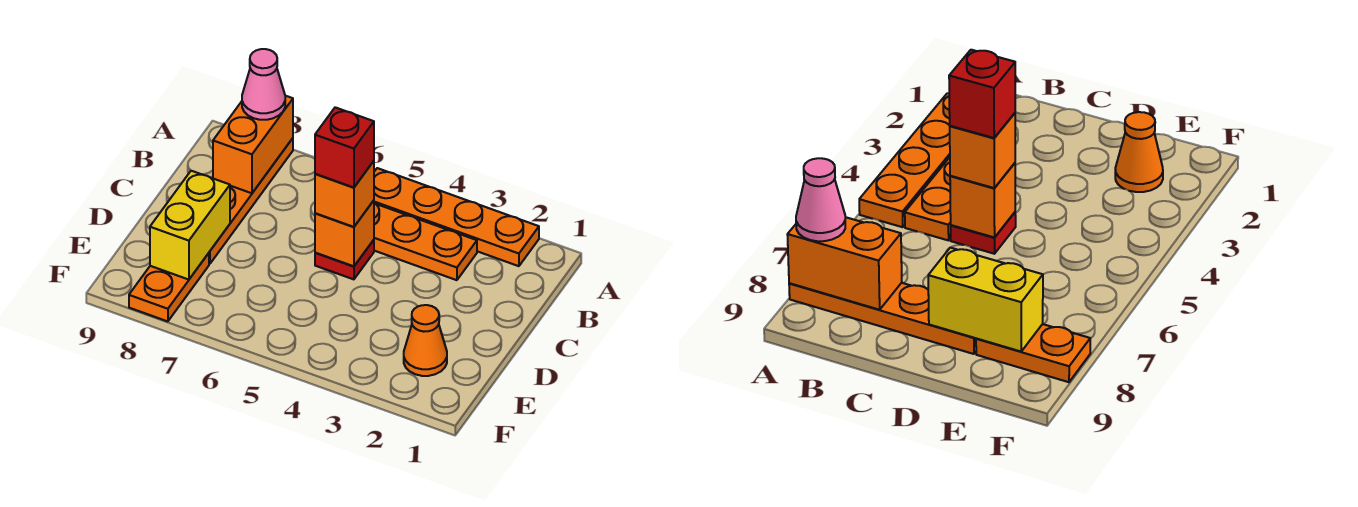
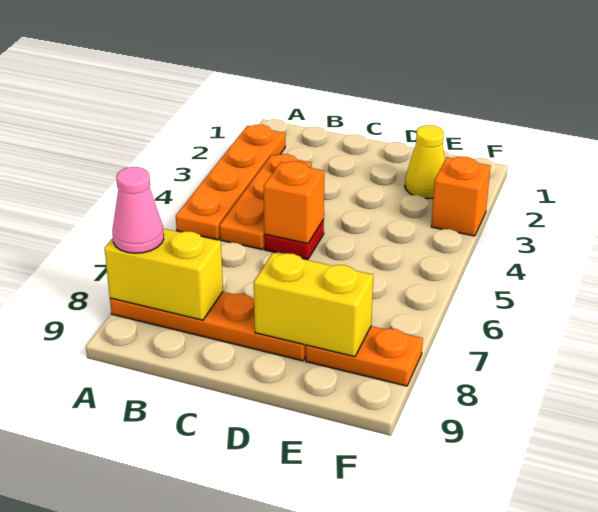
orange 1x2 brick [213,96,293,193] -> yellow 1x2 brick [104,228,223,320]
orange 1x1 brick [315,161,374,227] -> orange 1x1 brick moved to [431,156,491,236]
red 1x1 brick [315,107,374,188] -> none
orange 1x1 cone [404,305,447,376] -> yellow 1x1 cone [405,125,445,199]

